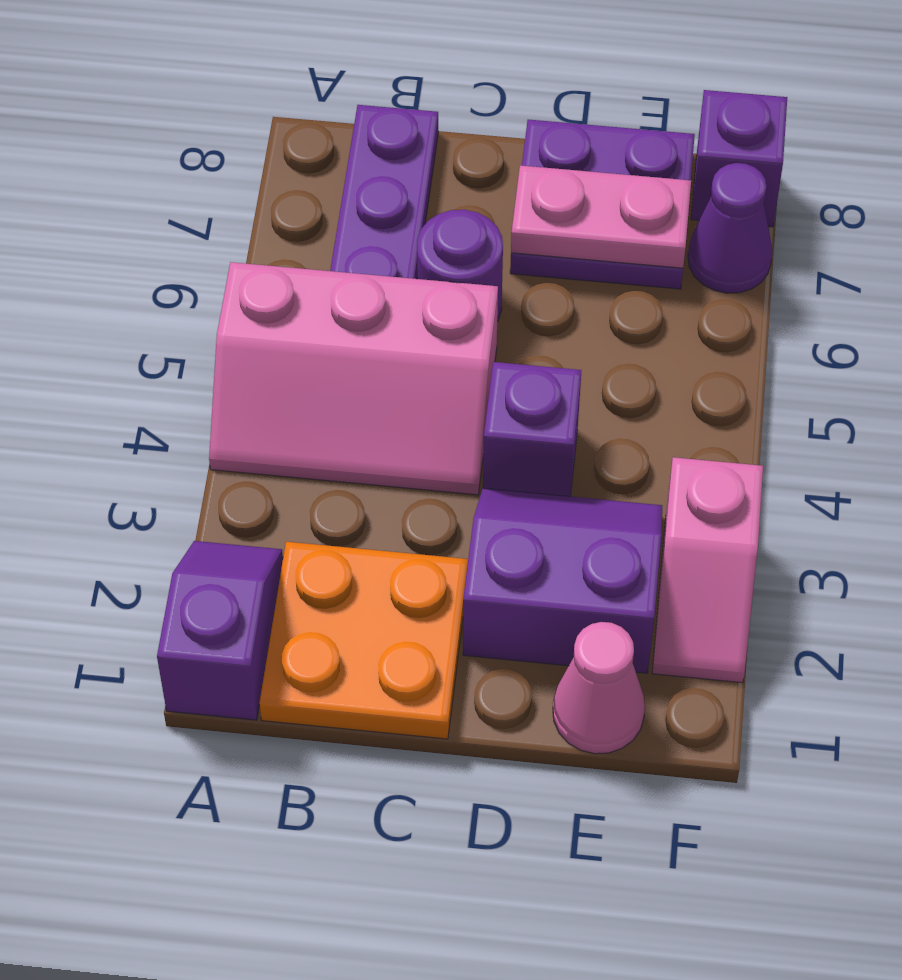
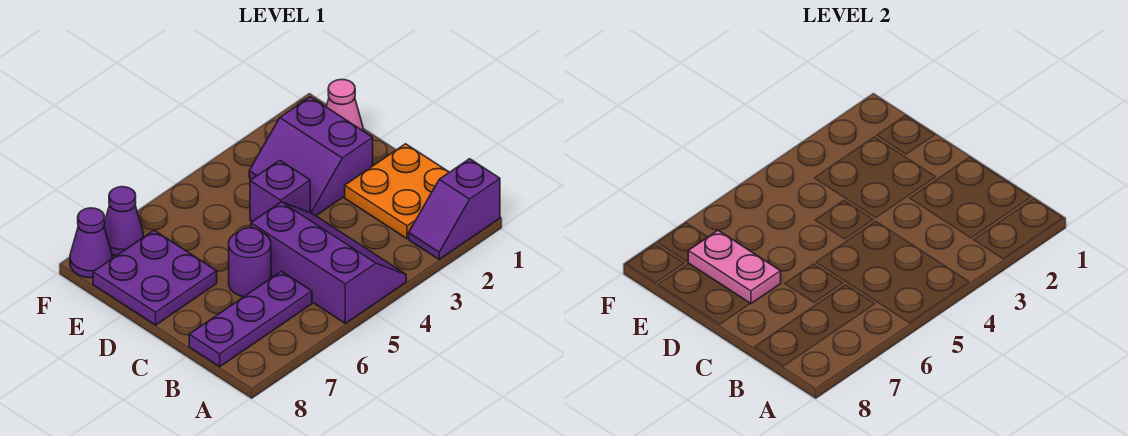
pink 2x3 slope [209,262,498,495] -> purple 2x3 slope [251,202,406,323]
pink 1x2 slope [652,457,763,683] -> none
purple 1x1 brick [691,90,787,227] -> purple 1x1 cone [70,208,112,278]

